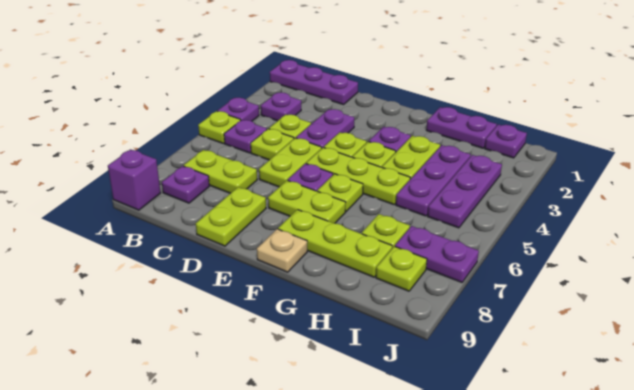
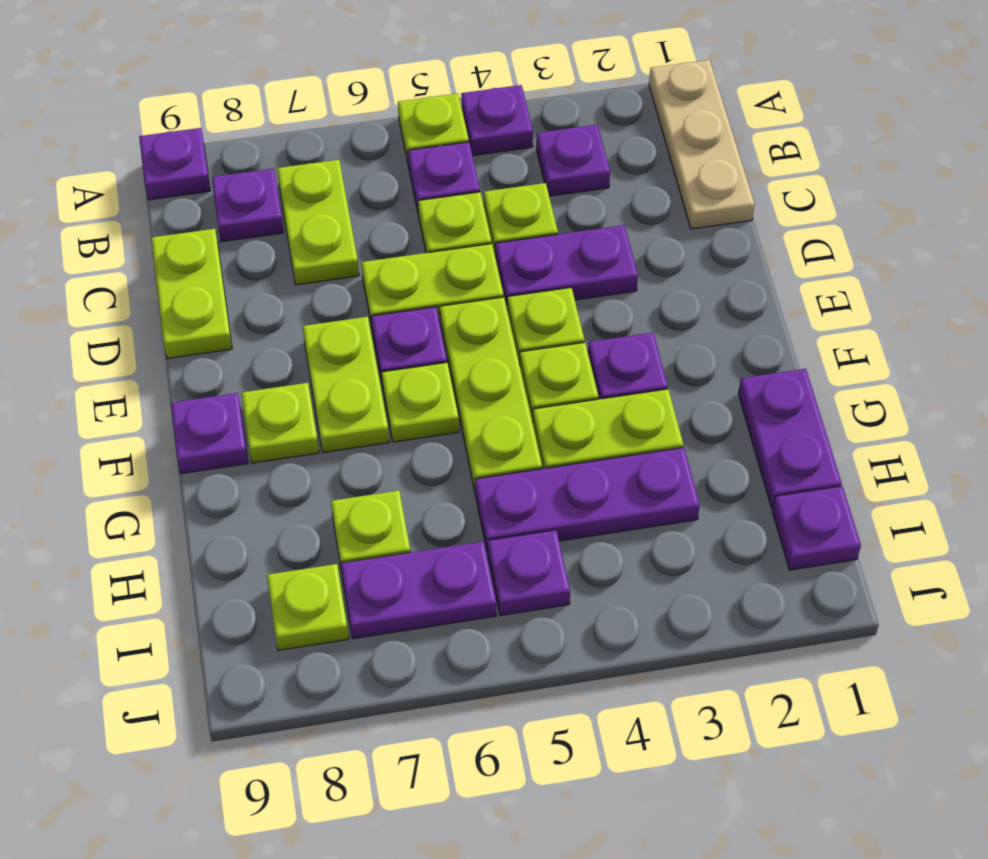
purple 1x3 plate [270,60,358,105] -> tan 1x3 plate [649,60,755,229]
purple 1x1 brick [108,150,161,210] -> purple 1x1 plate [139,128,210,200]
lime 1x2 plate [196,187,266,246] -> lime 1x2 plate turned to [151,229,232,359]
lime 1x3 plate [278,210,392,277] -> lime 1x1 plate [241,383,319,463]
tan 1x1 plate [257,229,307,272] -> purple 1x1 plate [171,393,248,474]
purple 1x3 plate [428,155,502,228] -> purple 1x1 plate [488,530,570,616]
purple 1x2 plate [395,226,479,282] -> purple 1x2 plate turned to [341,541,496,639]

